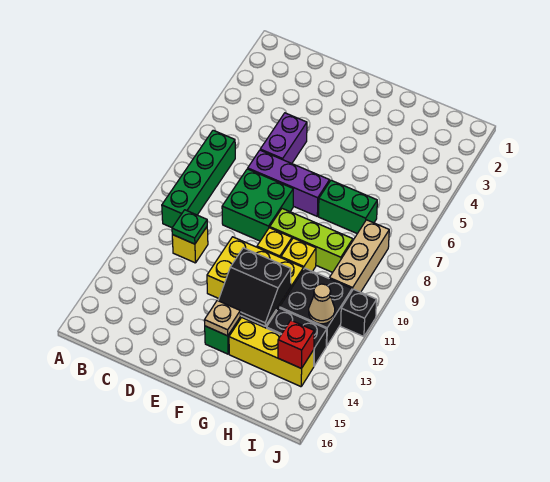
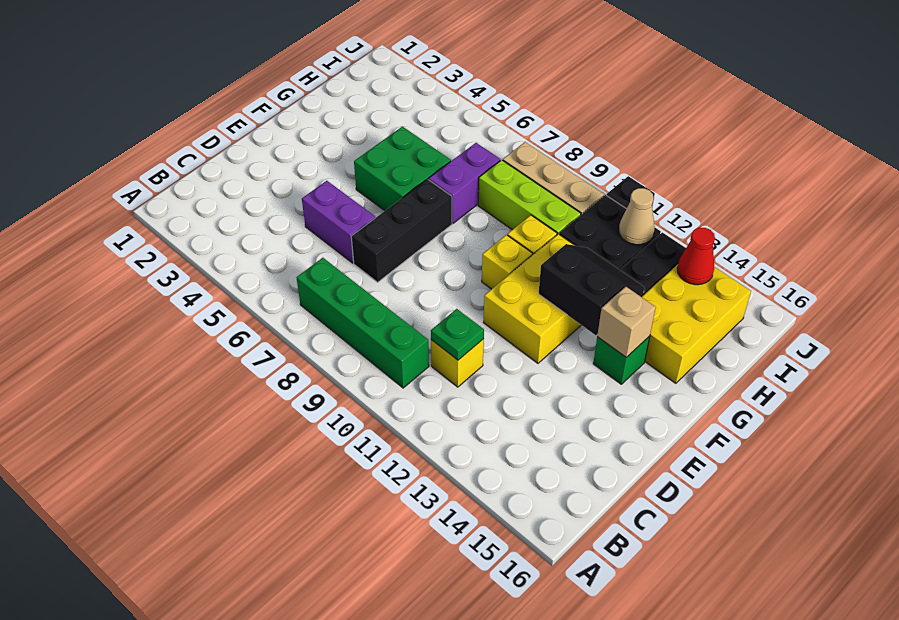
purple 1x3 brick [248,150,330,216] -> black 1x3 brick [351,179,452,282]
green 2x2 brick [222,169,293,241] -> green 2x2 brick moved to [354,127,451,211]
lime 1x3 brick [270,209,353,273] -> lime 1x3 brick turned to [478,160,581,235]
black 2x2 slope [218,248,291,326] -> black 2x2 slope turned to [539,244,645,335]
tan 1x1 plate [204,301,240,336] -> tan 1x1 brick [597,287,656,357]
green 1x2 brick [319,180,377,234] -> purple 1x2 brick [429,143,500,223]
yellow 1x3 brick [229,318,314,387] -> yellow 2x3 brick [642,265,751,383]
red 1x1 brick [278,320,314,369] -> red 1x1 cone [677,228,715,285]

